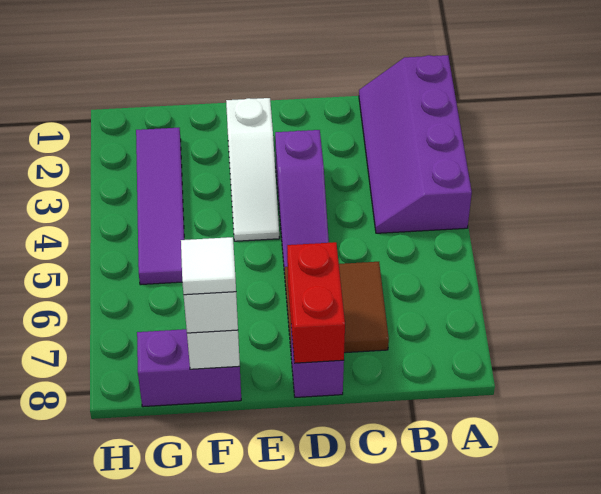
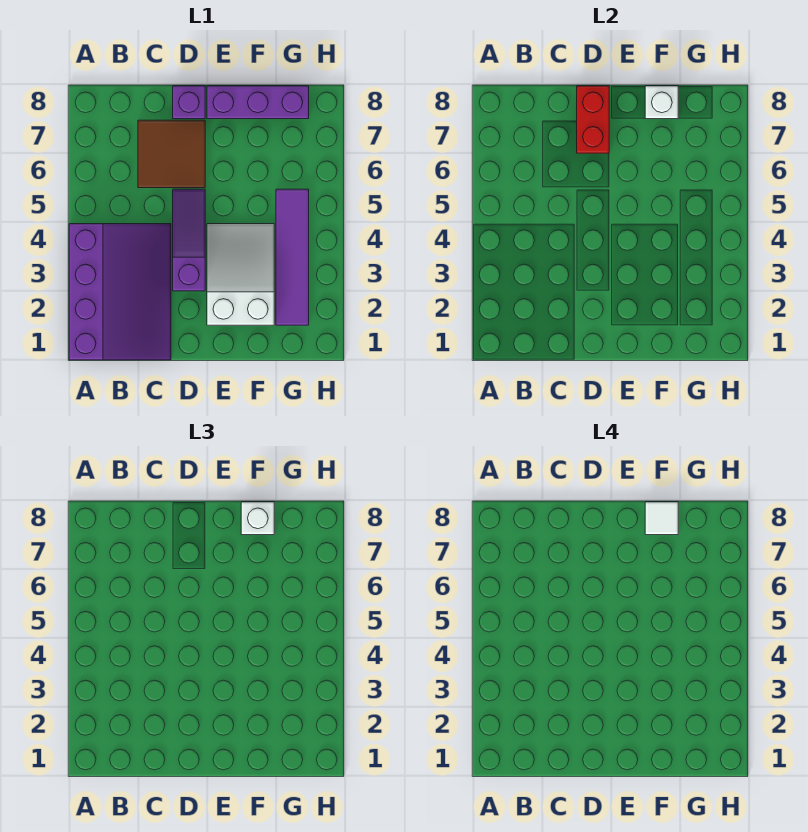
purple 2x4 slope [359,55,472,233] -> purple 3x4 slope [69,224,171,360]
white 1x3 slope [226,98,279,241] -> white 2x3 slope [207,224,274,325]
purple 1x2 brick [137,329,241,407] -> purple 1x3 brick [207,86,309,119]

